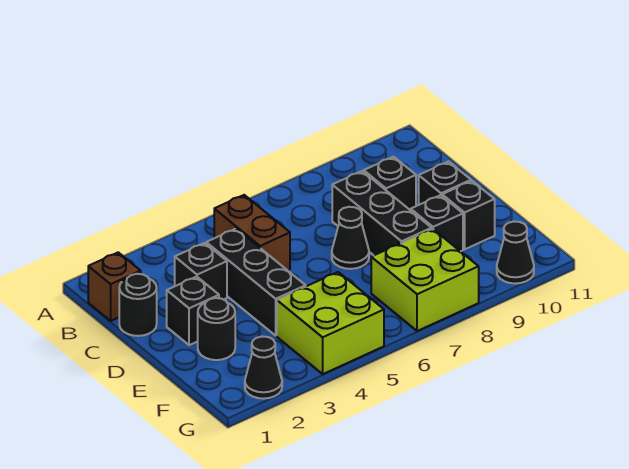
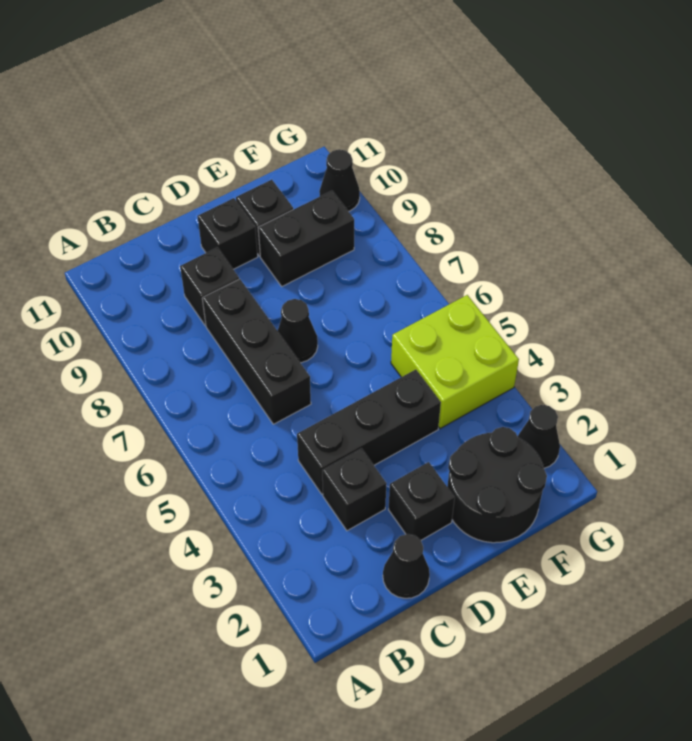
brown 1x1 brick [88,252,141,321] -> none
brown 1x2 brick [214,195,290,270] -> none
black 1x1 round brick [119,274,157,336] -> black 1x1 cone [383,534,430,598]
black 1x3 brick [332,171,432,255] -> black 1x3 brick turned to [202,279,311,424]
black 1x1 round brick [198,298,235,360] -> black 2x2 round brick [447,427,547,543]
black 1x1 brick [411,195,463,251] -> black 1x2 brick [258,191,354,286]
lime 2x2 brick [371,229,479,331] -> none

